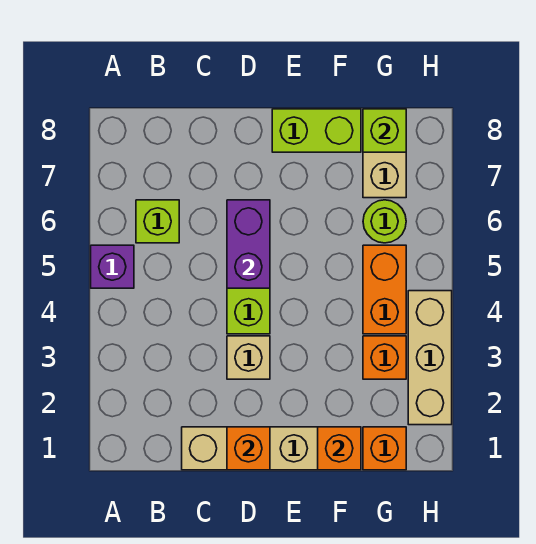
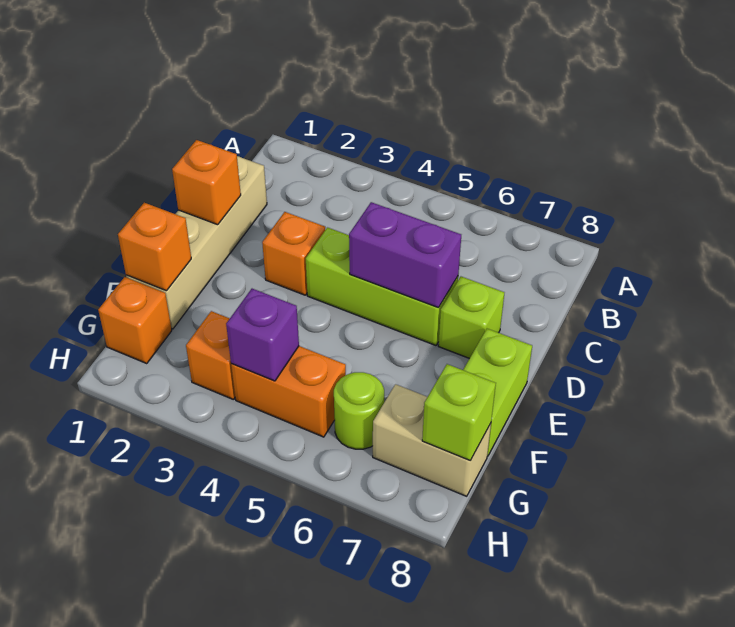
purple 1x1 brick [91,245,134,288] -> purple 1x1 brick moved to [226,289,299,381]
lime 1x1 brick [136,200,179,243] -> lime 1x1 brick moved to [438,277,504,358]
tan 1x1 brick [227,336,270,379] -> orange 1x1 brick [262,212,325,295]
tan 1x3 brick [408,291,452,425] -> none

